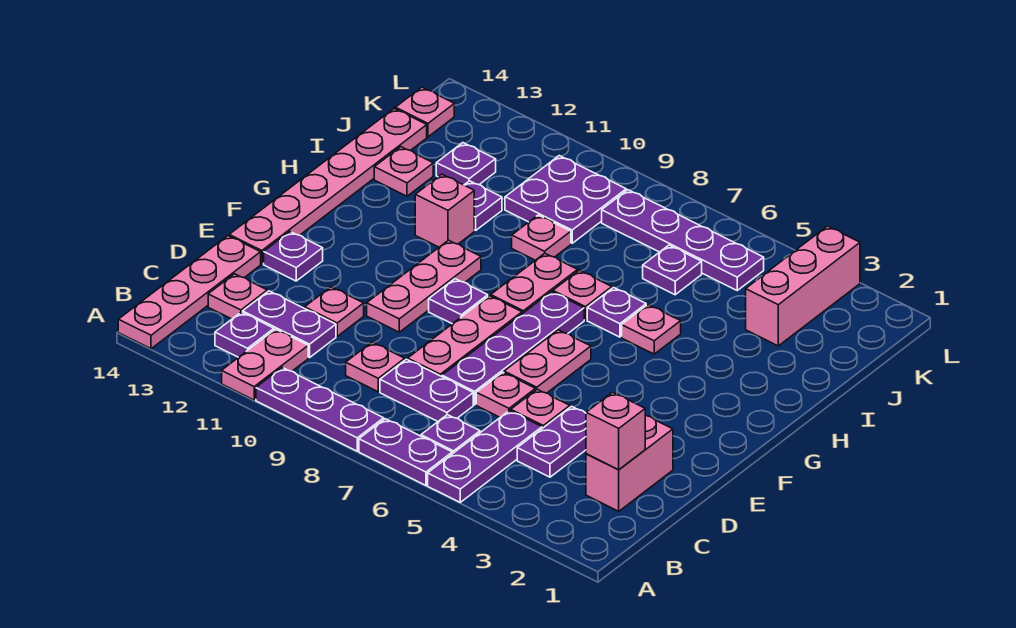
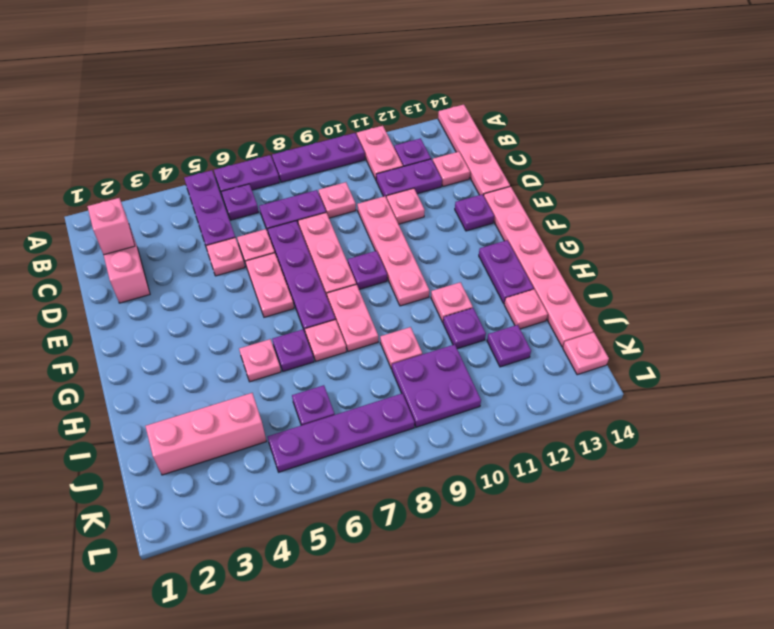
purple 1x2 plate [517,406,586,477] -> purple 1x2 plate moved to [479,240,534,304]
pink 1x3 plate [367,240,481,332] -> pink 1x4 plate [357,196,429,306]
pink 1x1 brick [415,174,474,247] -> pink 1x1 plate [431,282,473,322]
pink 1x3 brick [746,226,860,346] -> pink 1x3 brick turned to [145,393,267,475]

